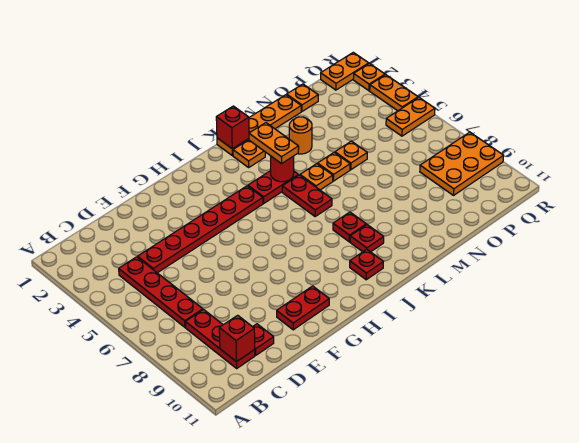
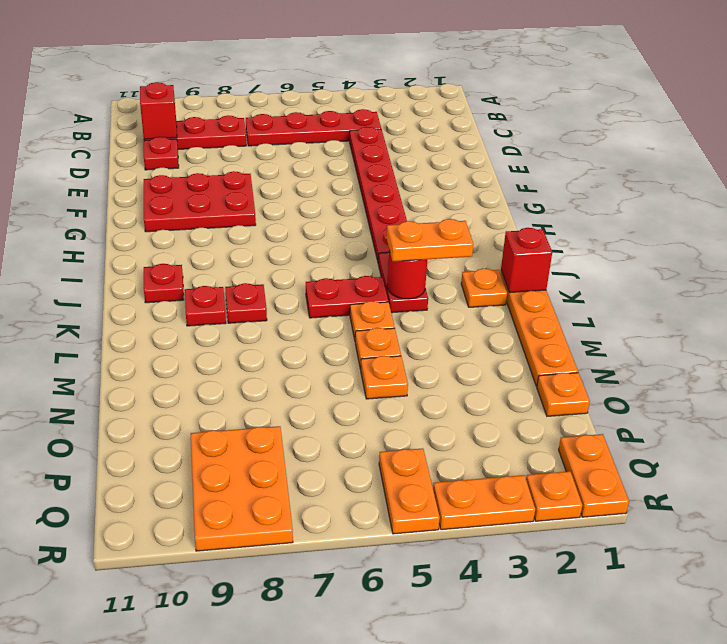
red 1x2 plate [277,286,329,330] -> red 2x3 plate [144,171,256,232]
orange 1x1 round brick [289,117,312,154] -> none

